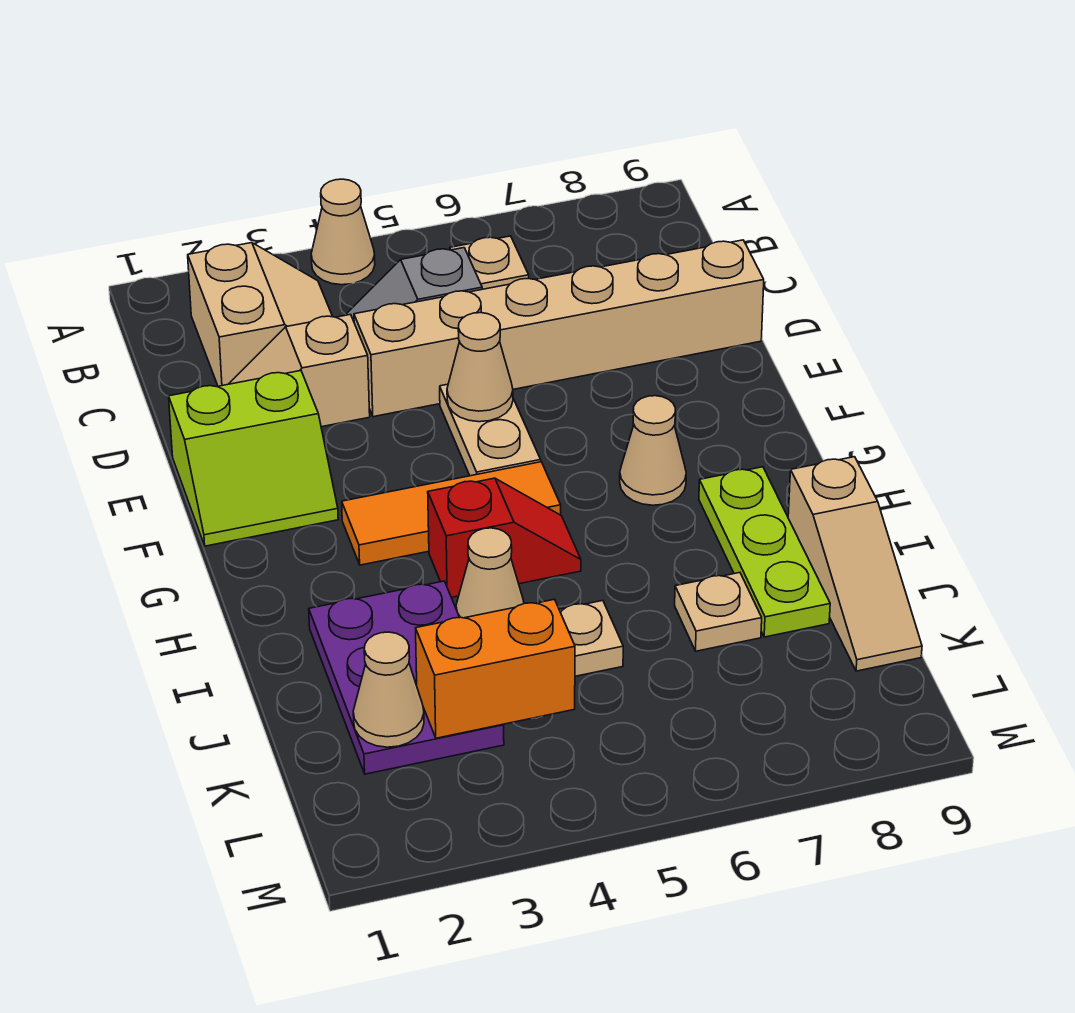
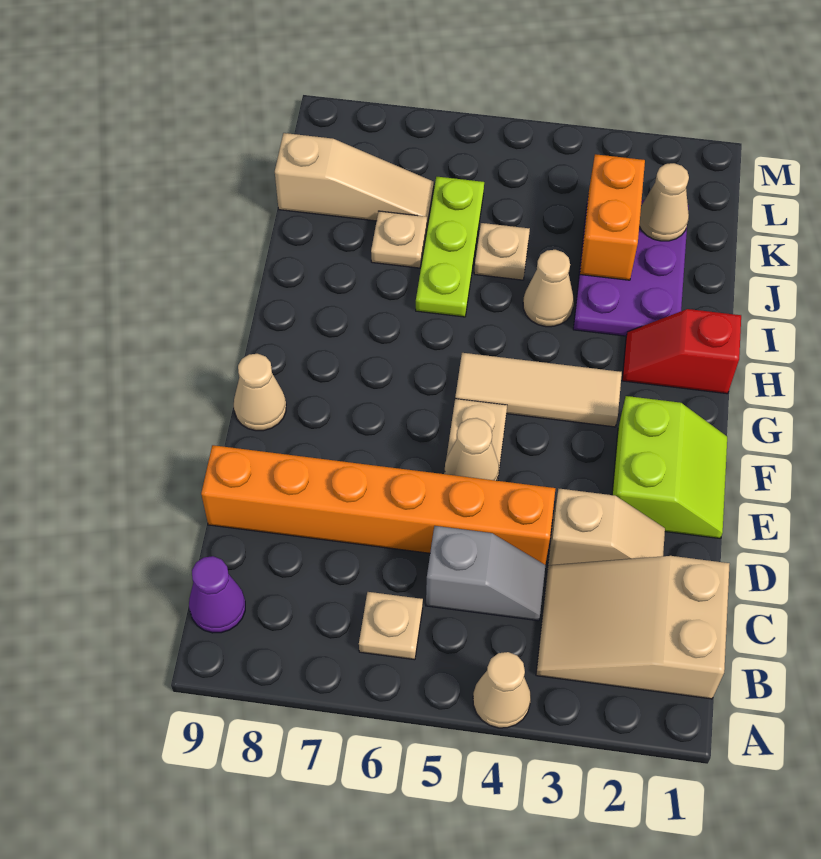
tan 2x2 slope [188,243,332,386] -> tan 2x3 slope [536,556,730,699]
none -> purple 1x1 cone [189,556,245,633]
tan 1x6 brick [354,240,764,417] -> orange 1x6 brick [201,445,555,565]
lime 2x2 slope [169,371,338,546] -> lime 2x2 slope turned to [612,396,727,538]
orange 1x3 tile [342,462,561,565] -> tan 1x3 tile [455,353,622,427]
tan 1x1 cone [620,396,686,505] -> tan 1x1 cone moved to [234,354,286,431]
red 1x2 slope [428,478,581,597] -> red 1x2 slope moved to [622,309,741,394]
lime 1x3 plate [699,467,830,637] -> lime 1x3 plate moved to [416,177,484,317]
tan 1x3 slope [788,457,922,671] -> tan 1x3 slope turned to [275,133,434,224]
orange 1x2 brick [416,599,575,738] -> orange 1x2 brick turned to [580,154,645,280]

